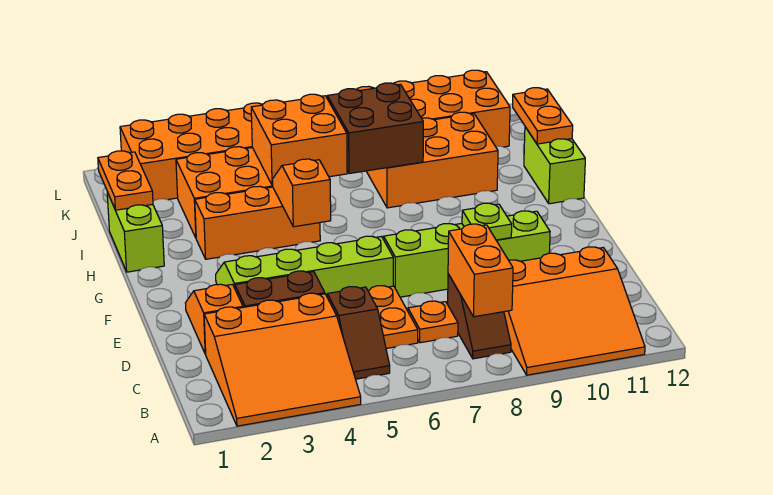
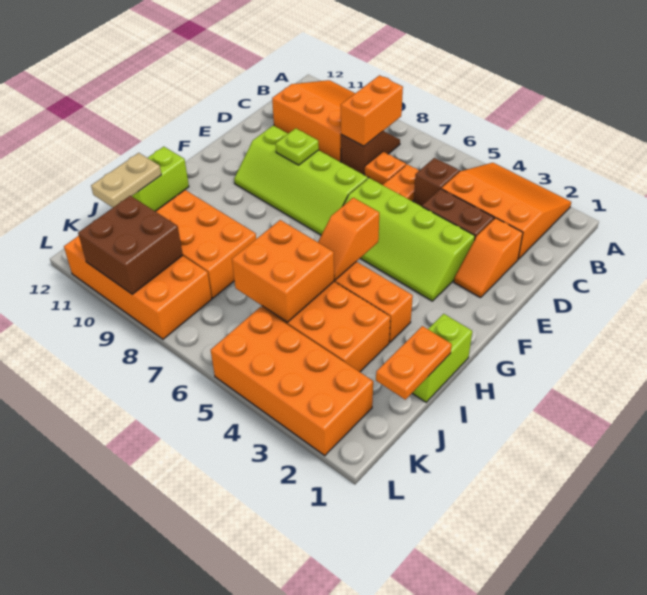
brown 2x2 brick [327,83,423,174] -> brown 2x2 brick moved to [78,196,183,294]
orange 1x2 plate [513,88,573,144] -> tan 1x2 plate [91,153,161,207]

